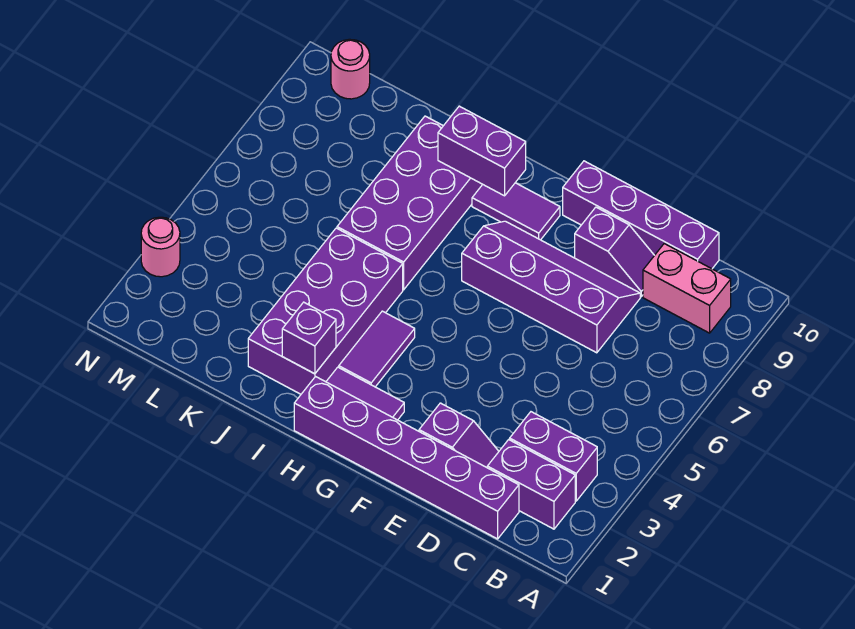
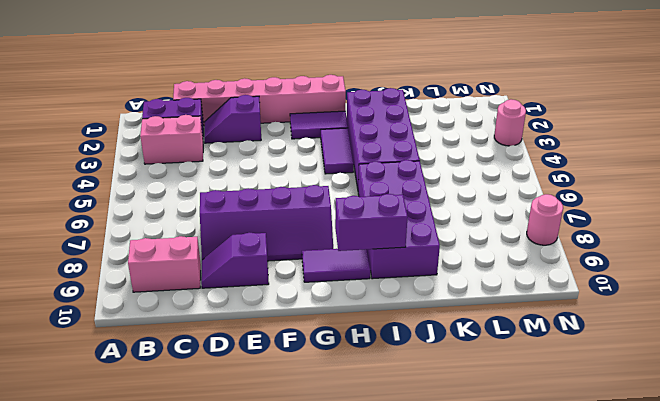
purple 1x2 brick [510,412,597,501] -> pink 1x2 brick [140,115,203,164]
purple 1x6 brick [294,377,519,539] -> pink 1x6 brick [173,75,346,126]
purple 1x4 brick [563,161,719,269] -> none
purple 1x1 brick [282,302,336,374] -> none
pink 1x1 round brick [331,39,370,99] -> pink 1x1 round brick moved to [527,194,563,245]

